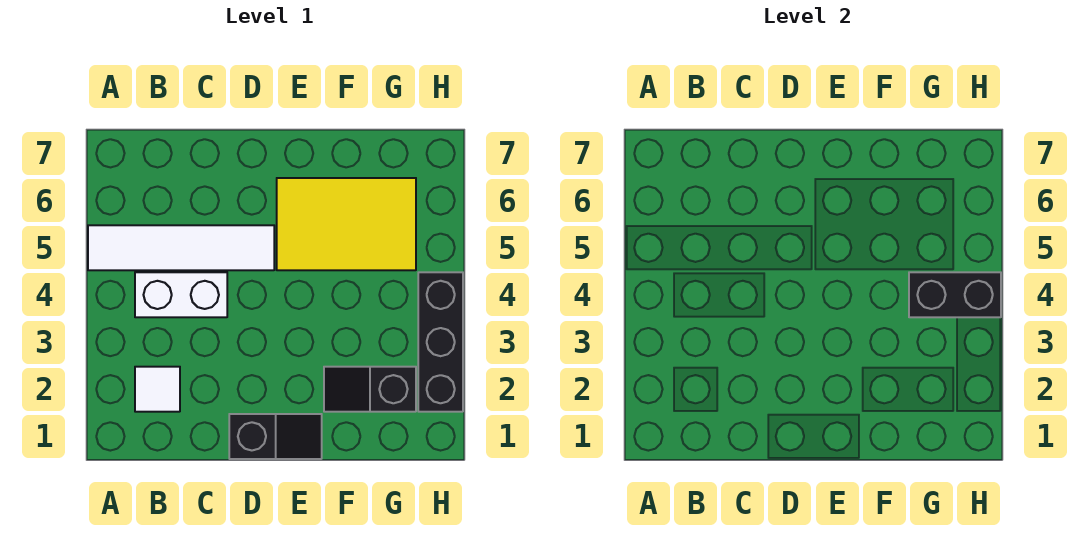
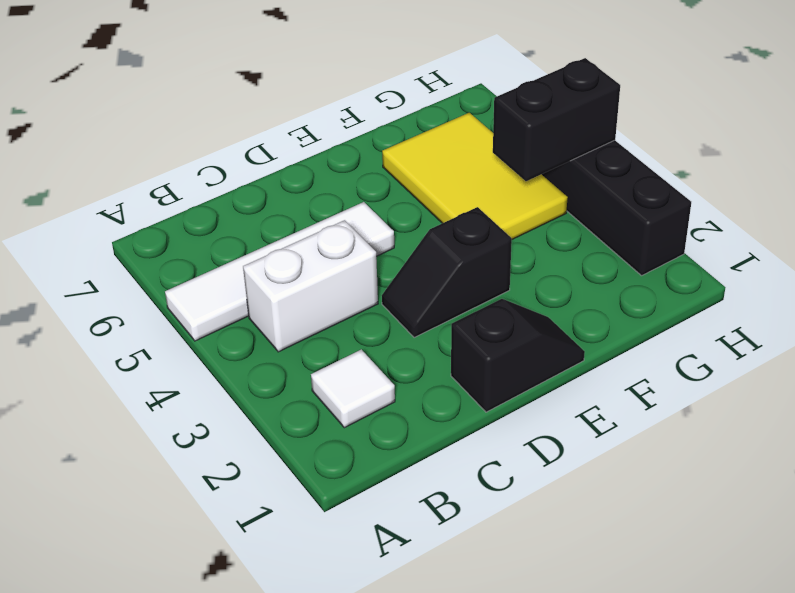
yellow 2x3 tile [277,178,416,270] -> yellow 2x3 tile turned to [382,113,568,239]
black 1x2 slope [324,367,416,412] -> black 1x2 slope moved to [382,207,512,338]

